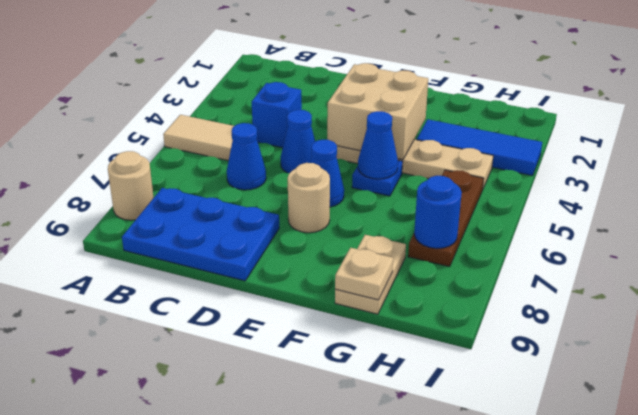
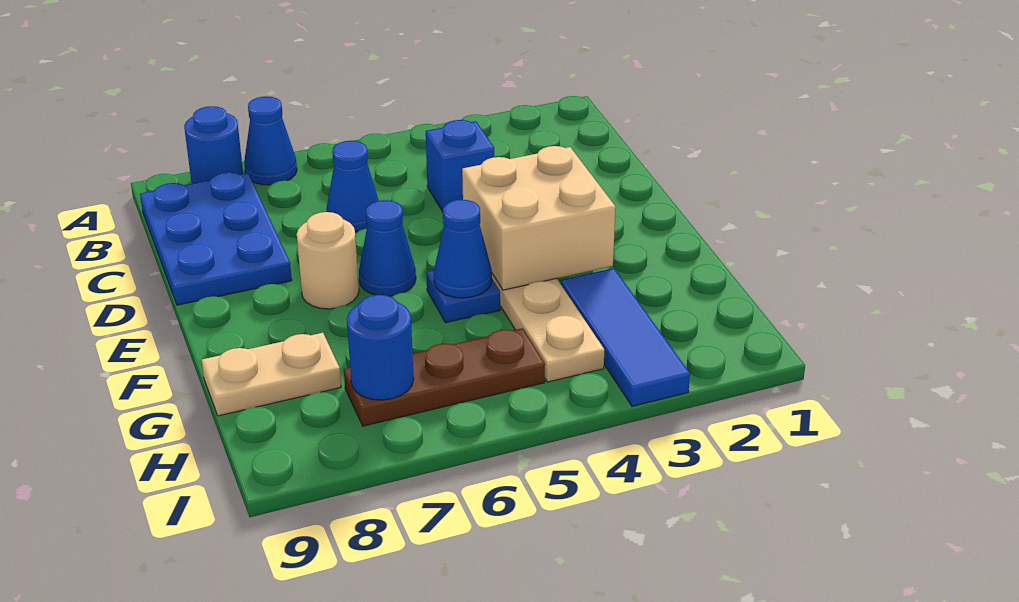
tan 1x2 tile [163,115,234,161] -> none
tan 1x1 round brick [108,151,153,220] -> blue 1x1 round brick [184,106,243,184]
blue 1x1 cone [281,110,315,173] -> blue 1x1 cone moved to [244,96,297,185]
tan 1x1 plate [335,248,393,300] -> none

